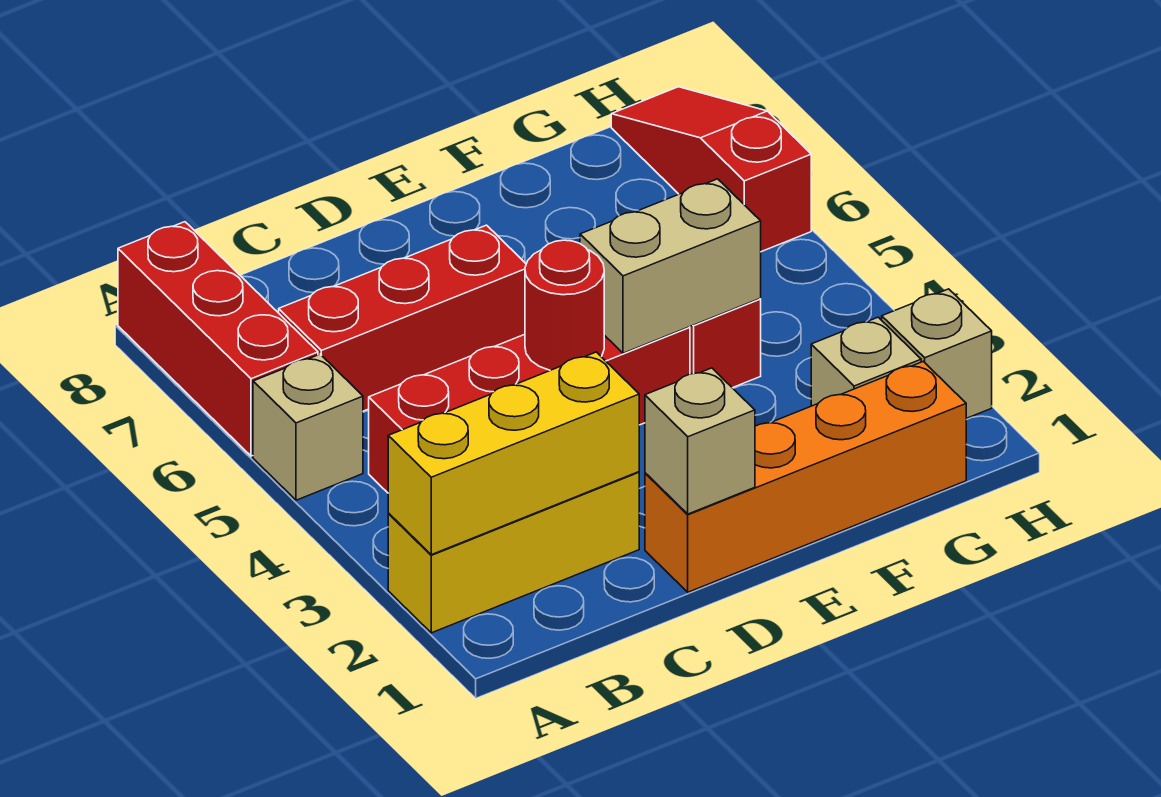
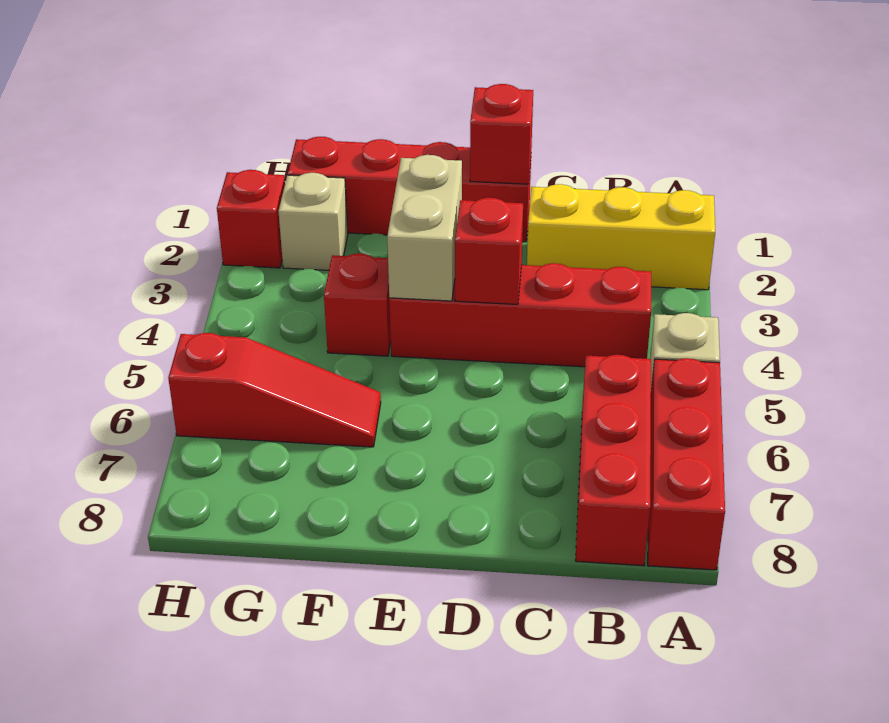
yellow 1x3 brick [388,352,639,555] -> none
red 1x3 brick [279,225,526,411] -> red 1x3 brick turned to [576,355,651,566]
orange 1x4 brick [645,361,966,592] -> red 1x4 brick [288,137,531,242]
tan 1x1 brick [645,368,755,514] -> red 1x1 brick [470,84,533,184]
red 1x1 round brick [525,240,604,370] -> red 1x1 brick [455,198,523,304]
tan 1x2 brick [580,179,761,353] -> tan 1x2 brick turned to [387,155,462,301]
tan 1x1 brick [882,289,992,418] -> red 1x1 brick [217,170,285,268]
red 1x3 slope [611,87,811,252] -> red 1x3 slope turned to [168,333,381,447]

